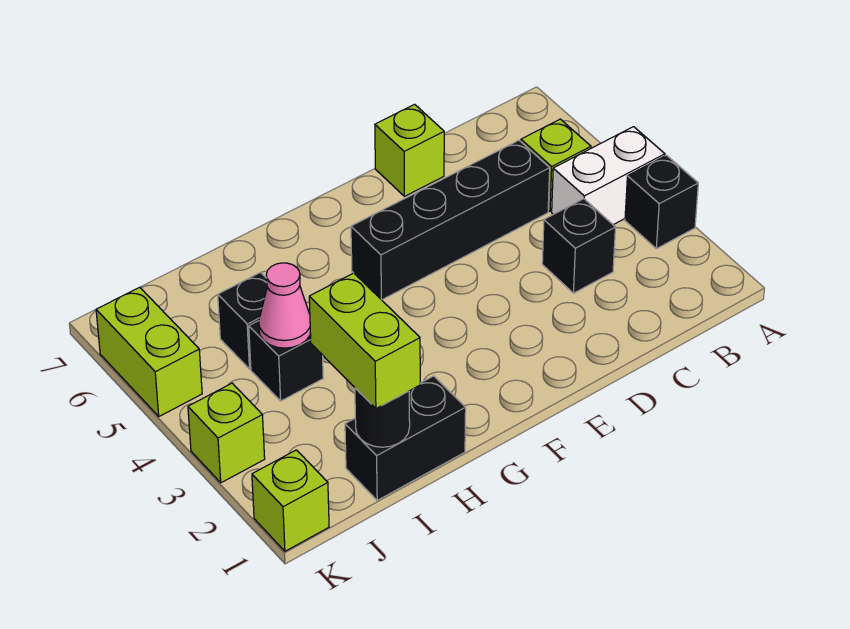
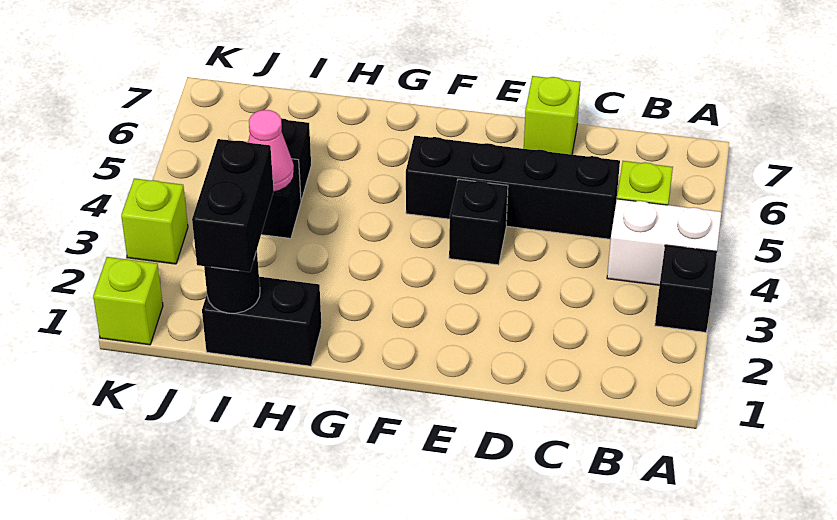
black 1x1 brick [542,199,615,293] -> black 1x1 brick moved to [449,179,508,265]
lime 1x2 brick [309,273,420,409] -> black 1x2 brick [192,139,274,272]
lime 1x2 brick [96,287,202,416] -> none

